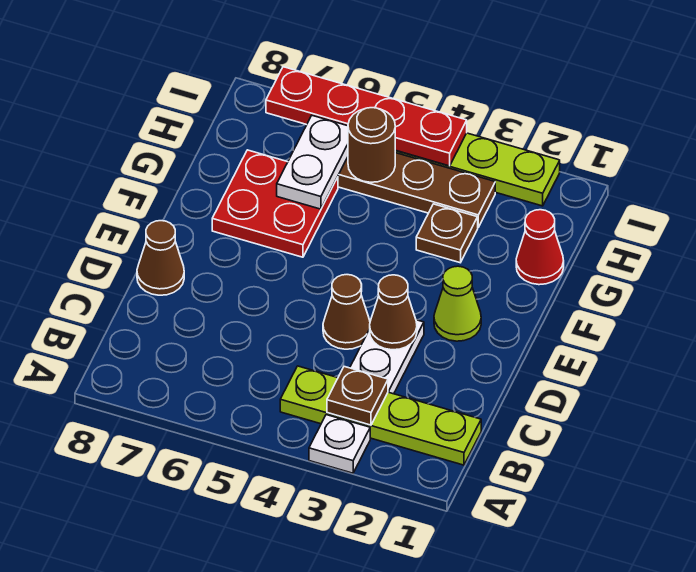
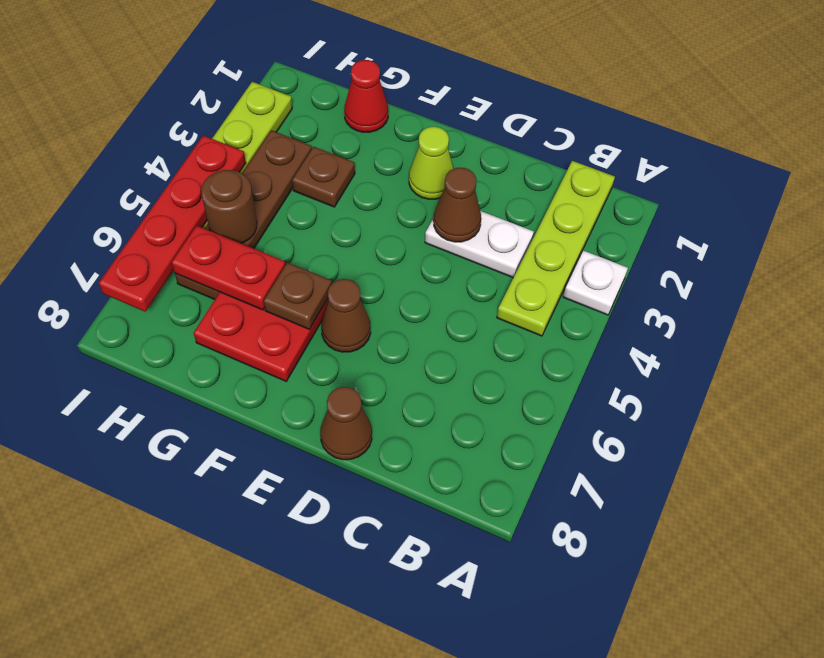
brown 1x1 plate [327,367,388,425] -> brown 1x1 plate moved to [264,262,332,329]
brown 1x1 cone [323,275,370,349] -> brown 1x1 cone moved to [321,279,371,352]
white 1x2 plate [277,116,348,209] -> red 1x2 plate [172,225,285,310]

